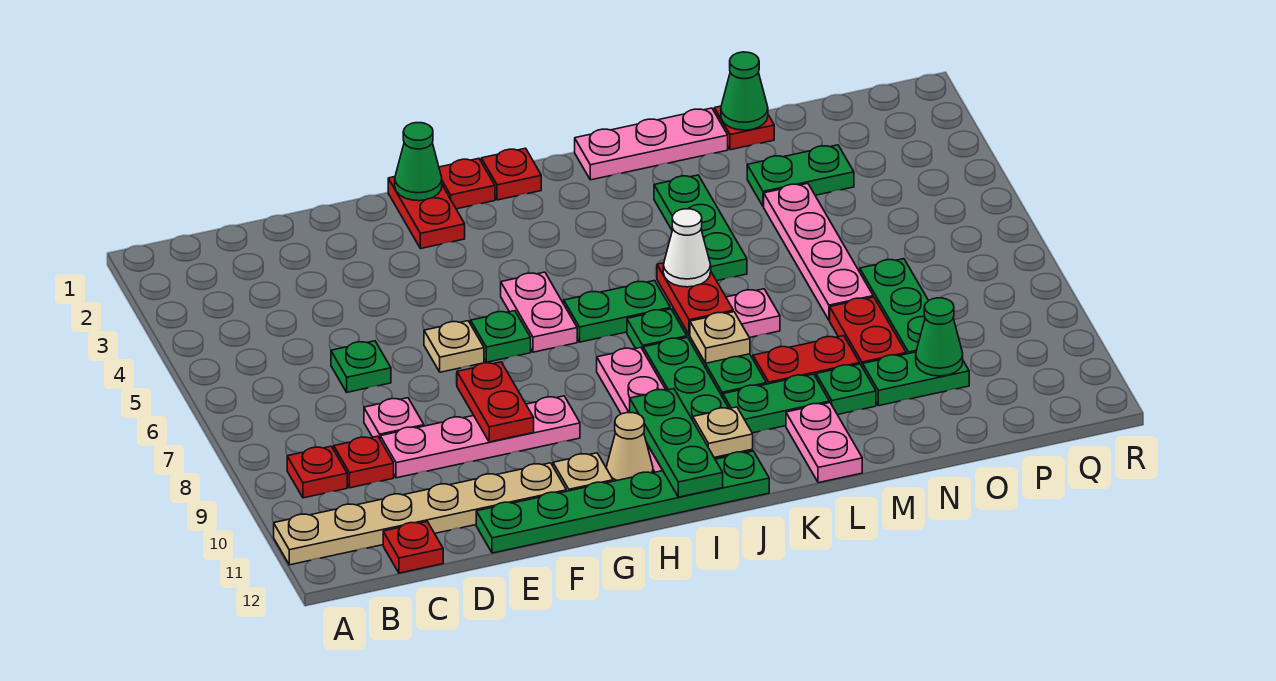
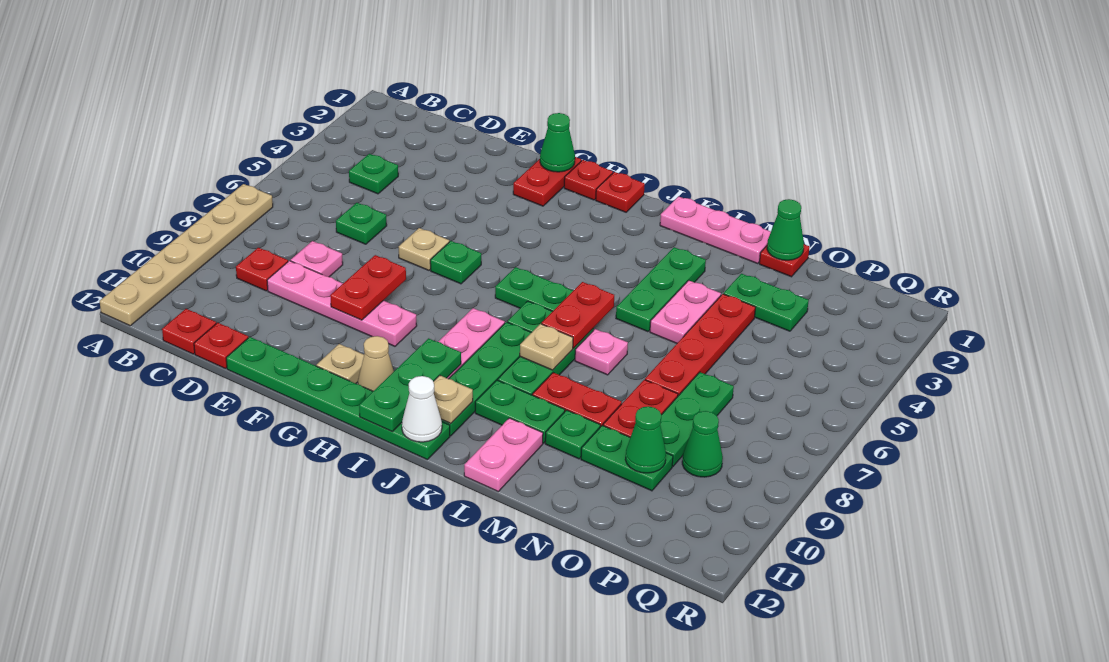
tan 1x6 plate [274,463,566,565] -> tan 1x6 plate turned to [100,184,273,326]
red 1x1 plate [287,446,347,498] -> red 1x1 plate moved to [194,323,248,369]
none -> green 1x1 plate [349,154,398,194]
pink 1x2 plate [501,272,577,352] -> pink 1x2 plate moved to [650,280,721,343]
white 1x1 cone [663,209,711,287] -> white 1x1 cone moved to [402,376,442,442]
pink 1x4 plate [764,183,873,320] -> red 1x4 plate [645,294,756,396]
none -> green 1x1 cone [682,411,723,477]

